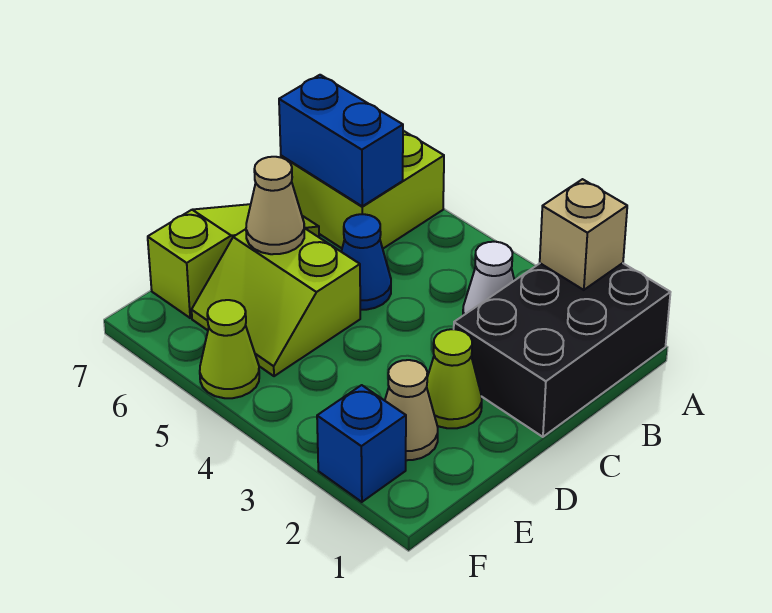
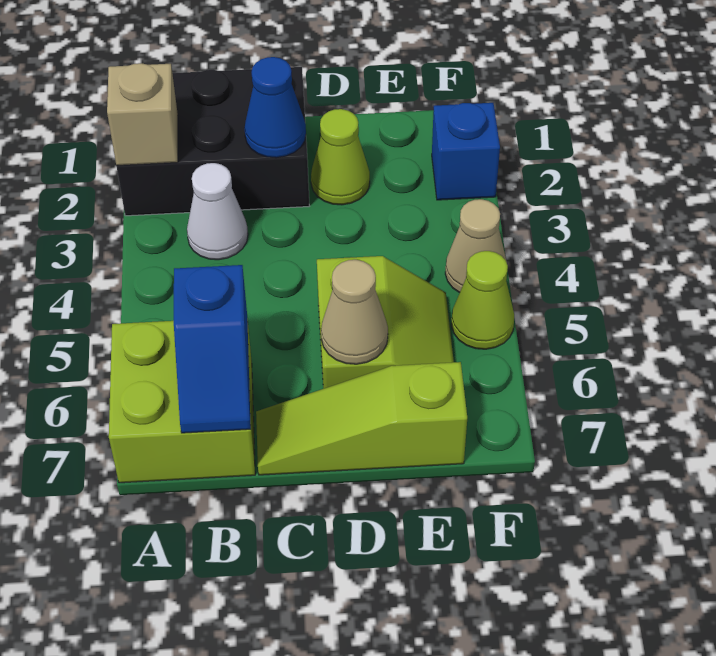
blue 1x2 brick [279,75,403,206] -> blue 1x2 slope [174,265,251,433]
blue 1x1 cone [341,214,391,310] -> blue 1x1 cone moved to [244,57,306,158]
tan 1x1 cone [385,360,438,460] -> tan 1x1 cone moved to [445,199,507,293]

